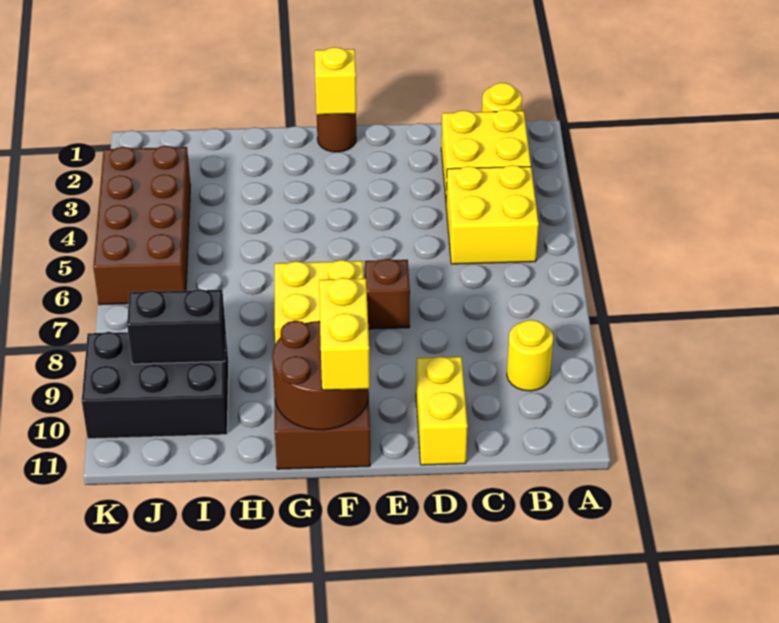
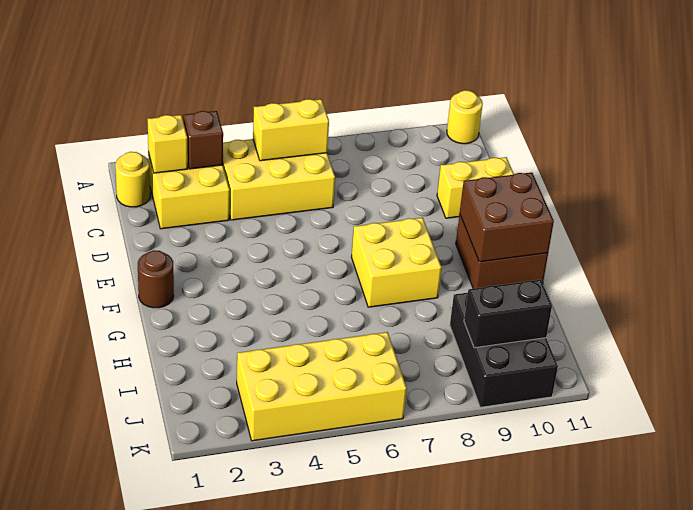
yellow 2x2 brick [446,165,539,264] -> yellow 2x3 brick [223,139,335,220]
yellow 1x1 round brick [507,320,553,391] -> yellow 1x1 round brick moved to [447,90,483,144]
brown 1x1 brick [365,259,410,329] -> brown 1x1 brick moved to [183,111,223,169]
yellow 1x1 brick [315,47,356,115] -> yellow 1x1 brick moved to [148,115,188,173]
brown 2x2 round brick [272,321,369,430] -> brown 2x2 brick [460,173,554,262]
yellow 1x2 brick [319,278,370,390] -> yellow 1x2 brick moved to [253,99,329,161]
black 1x2 brick [127,289,226,364] -> black 1x2 brick turned to [464,280,552,348]
brown 2x4 brick [93,146,191,305] -> yellow 2x4 brick [237,332,407,441]

